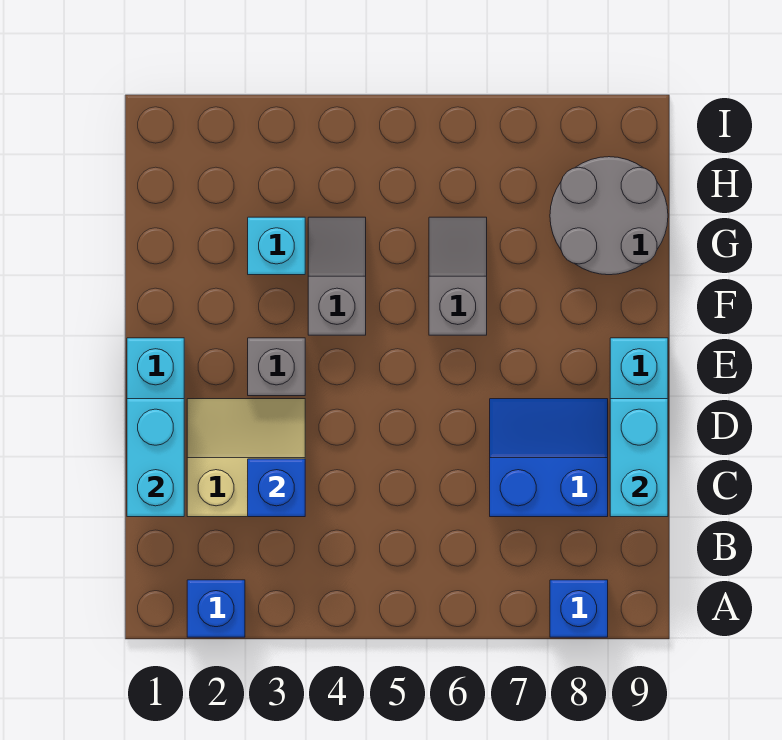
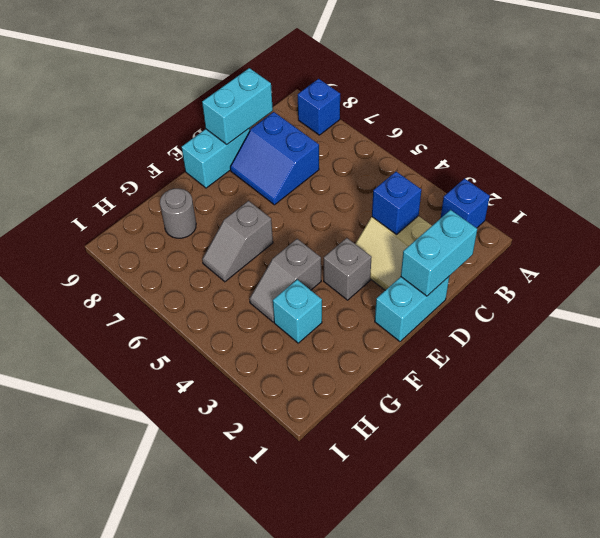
grey 2x2 round brick [550,157,668,275] -> grey 1x1 round brick [160,189,196,238]

